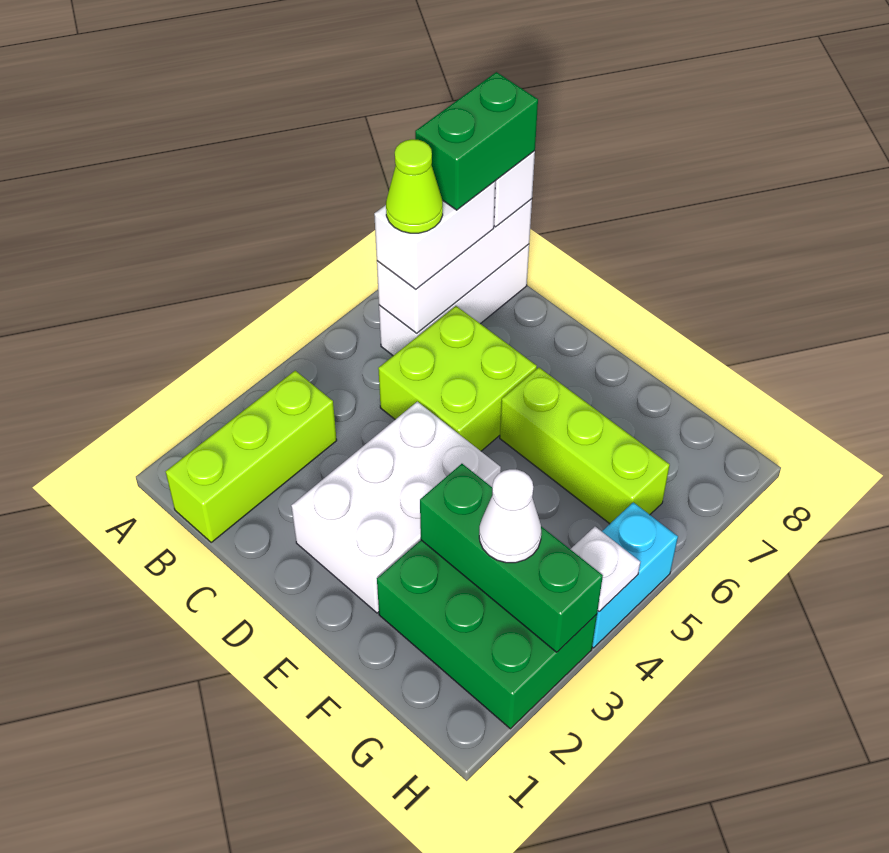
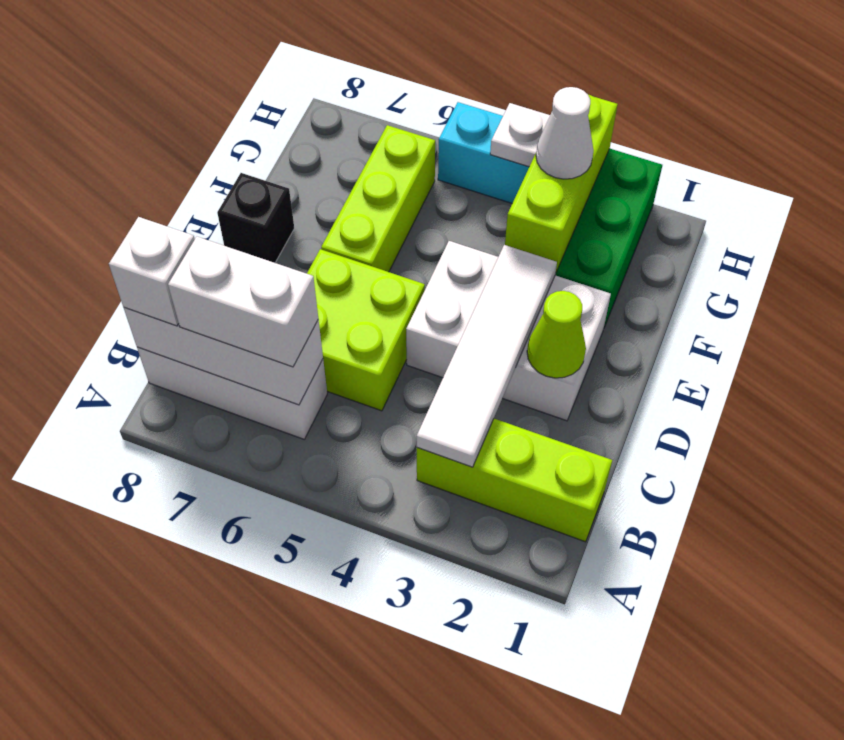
none -> white 1x4 tile [417,245,557,467]
lime 1x1 cone [386,139,443,233] -> lime 1x1 cone moved to [527,291,586,378]
green 1x2 brick [415,72,538,210] -> none
none -> black 1x1 brick [217,173,294,263]
green 1x3 brick [420,464,603,652] -> lime 1x3 brick [505,95,617,272]

